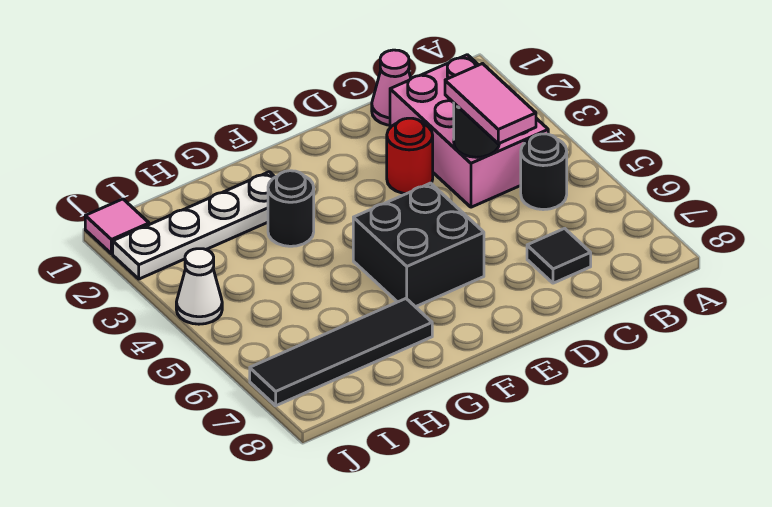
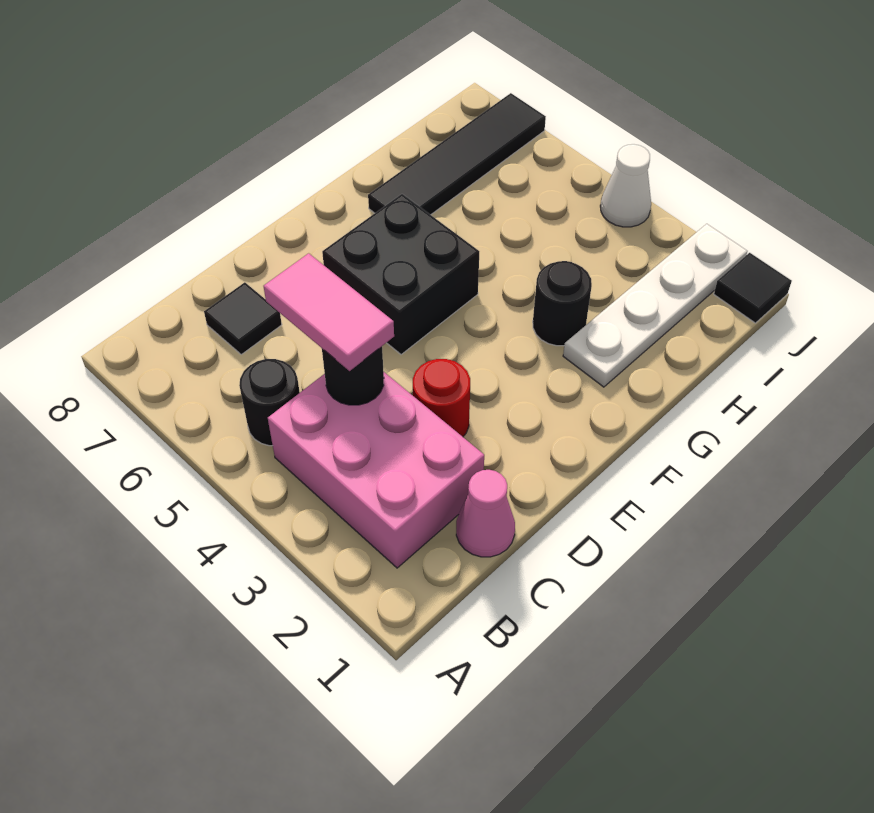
pink 1x1 tile [85,199,149,254] -> black 1x1 tile [714,253,792,323]

